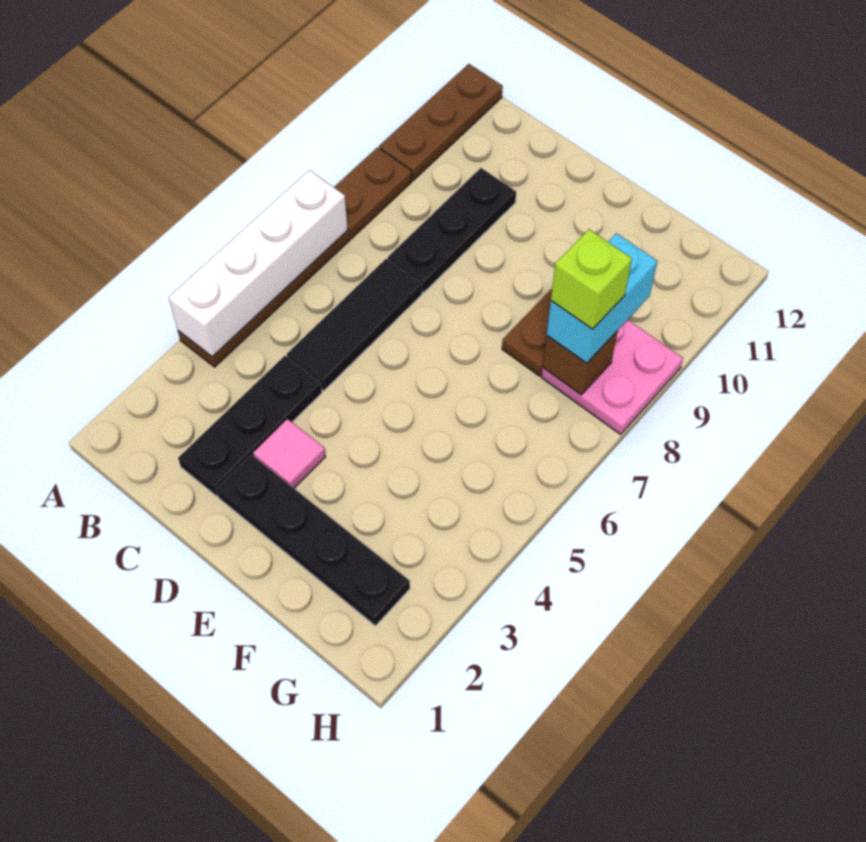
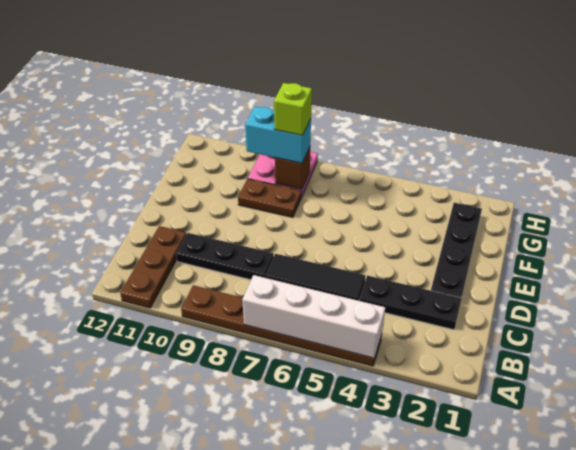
brown 1x3 plate [379,64,503,180] -> brown 1x3 plate turned to [120,226,186,308]
pink 1x1 tile [253,419,325,488] -> none

